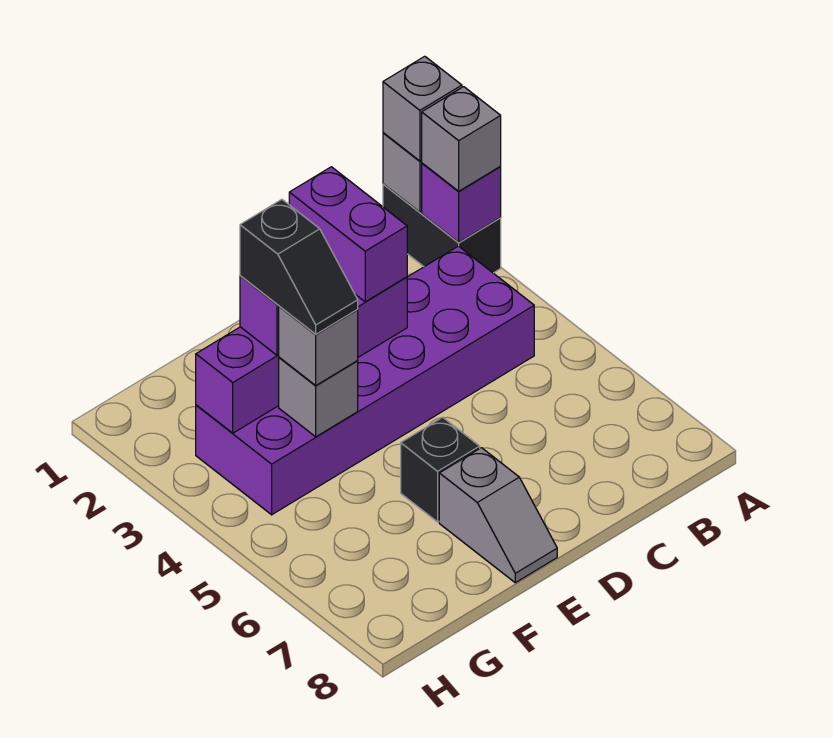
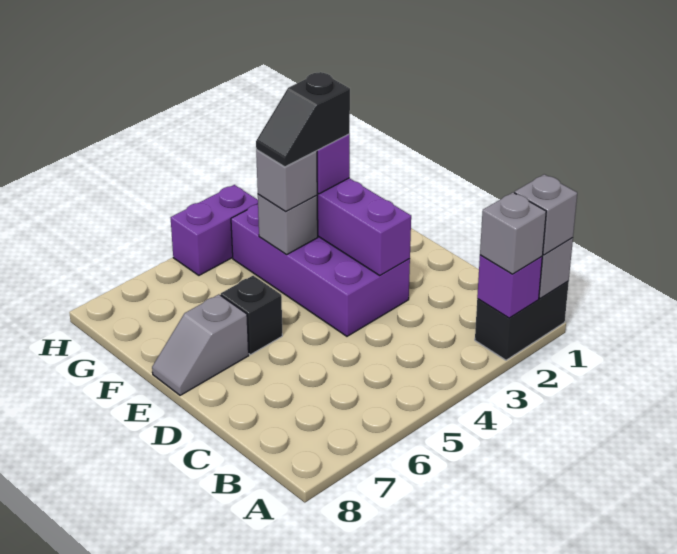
purple 2x6 brick [196,246,534,515] -> purple 2x4 brick [231,204,410,336]
purple 1x2 brick [289,167,407,302] -> purple 1x2 brick moved to [171,185,258,275]

